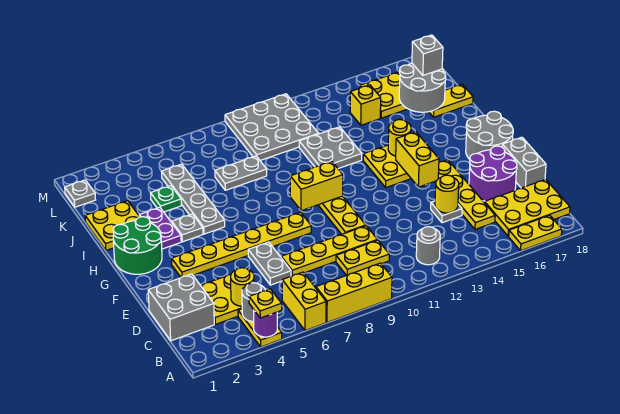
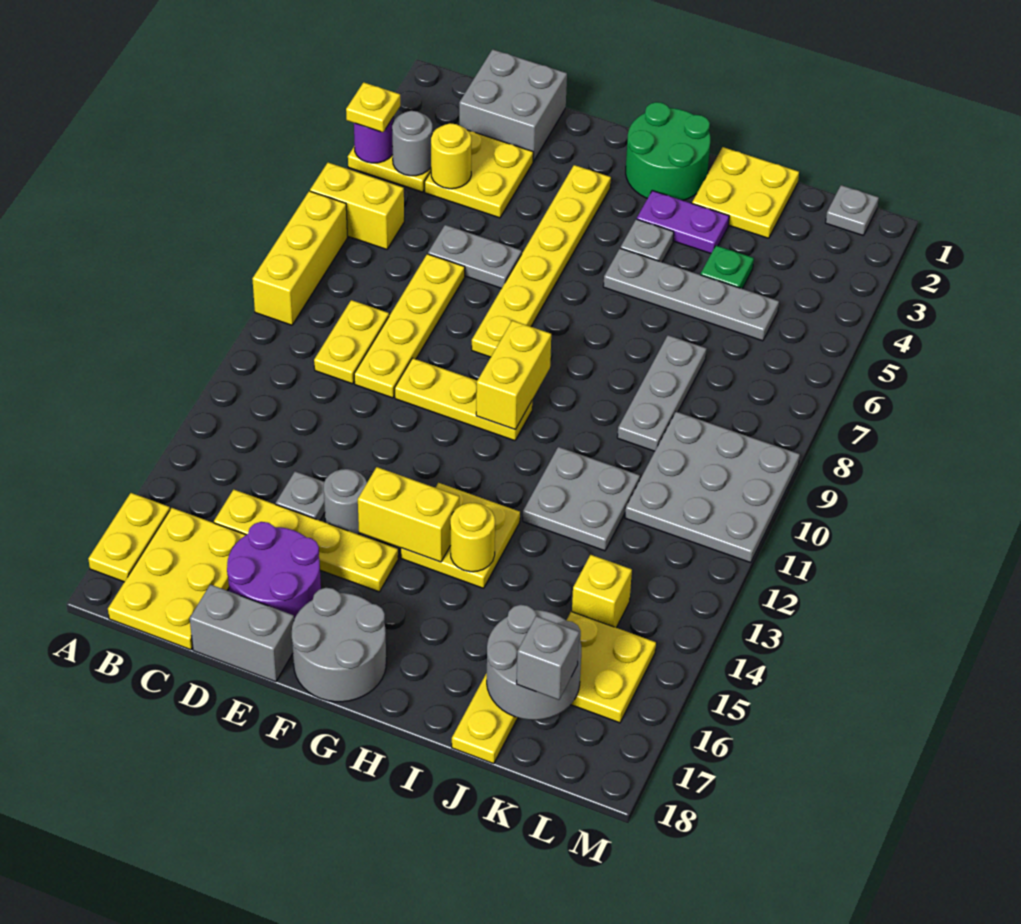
grey 1x1 round brick [416,227,440,265] -> grey 1x1 round brick moved to [324,469,367,534]
yellow 1x1 round brick [435,175,459,213] -> none
grey 1x2 plate [215,156,267,190] -> grey 1x3 plate [617,335,707,451]

